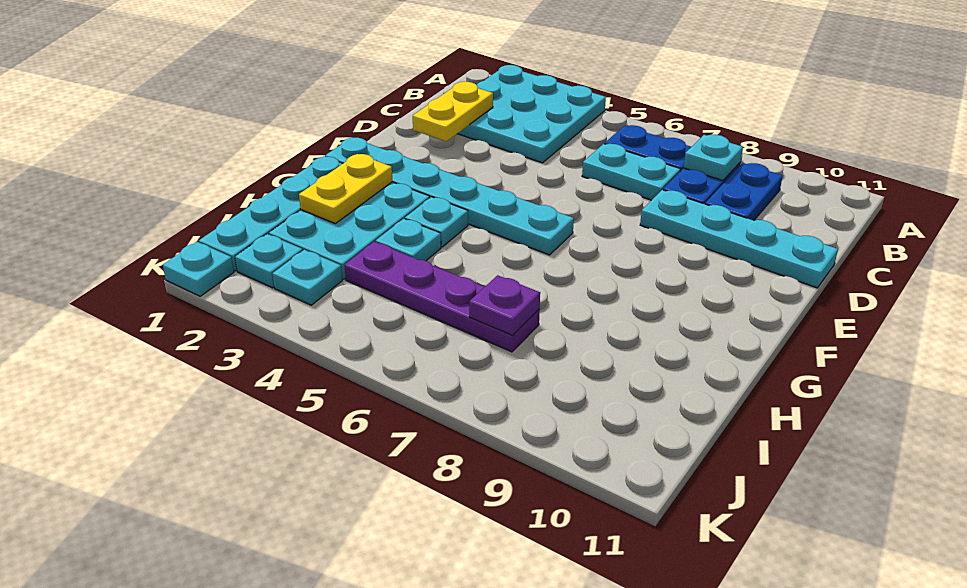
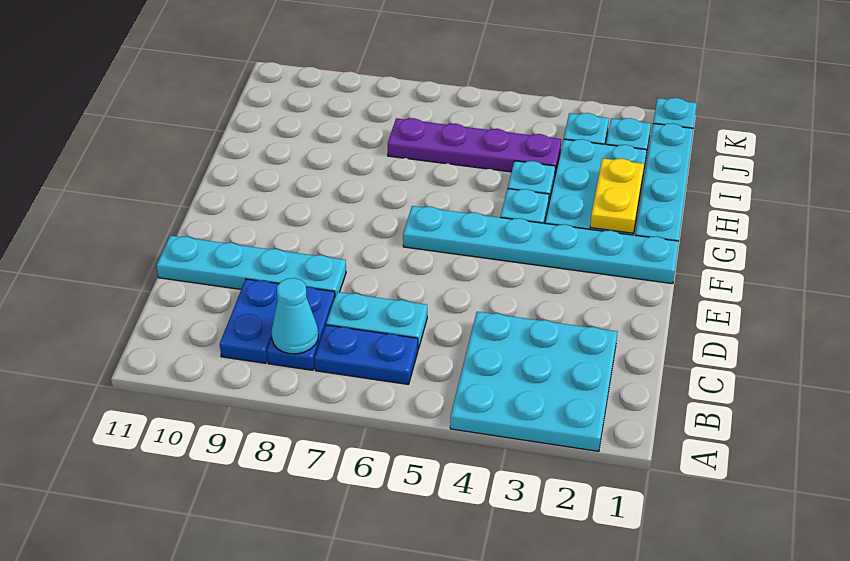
cyan 1x1 plate [684,135,743,181] -> cyan 1x1 cone [271,278,318,354]
yellow 1x2 plate [413,82,493,141] -> none
purple 1x1 plate [469,275,540,335] -> none

